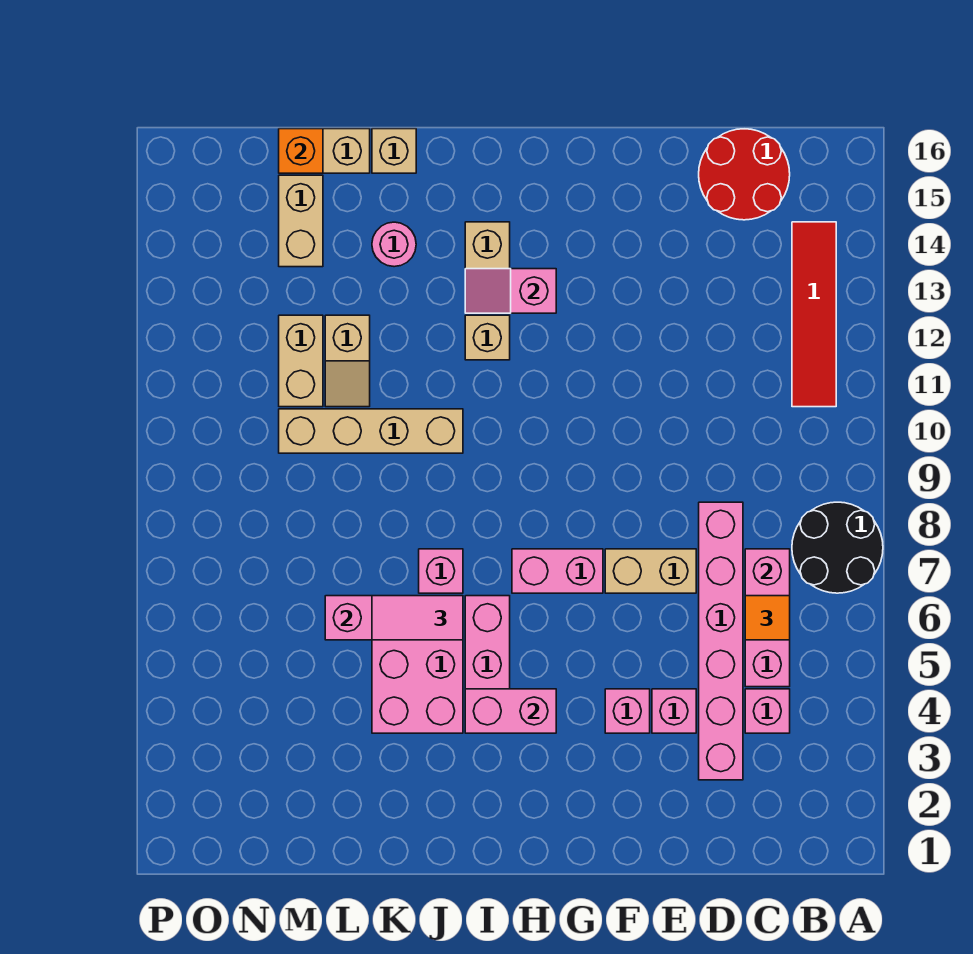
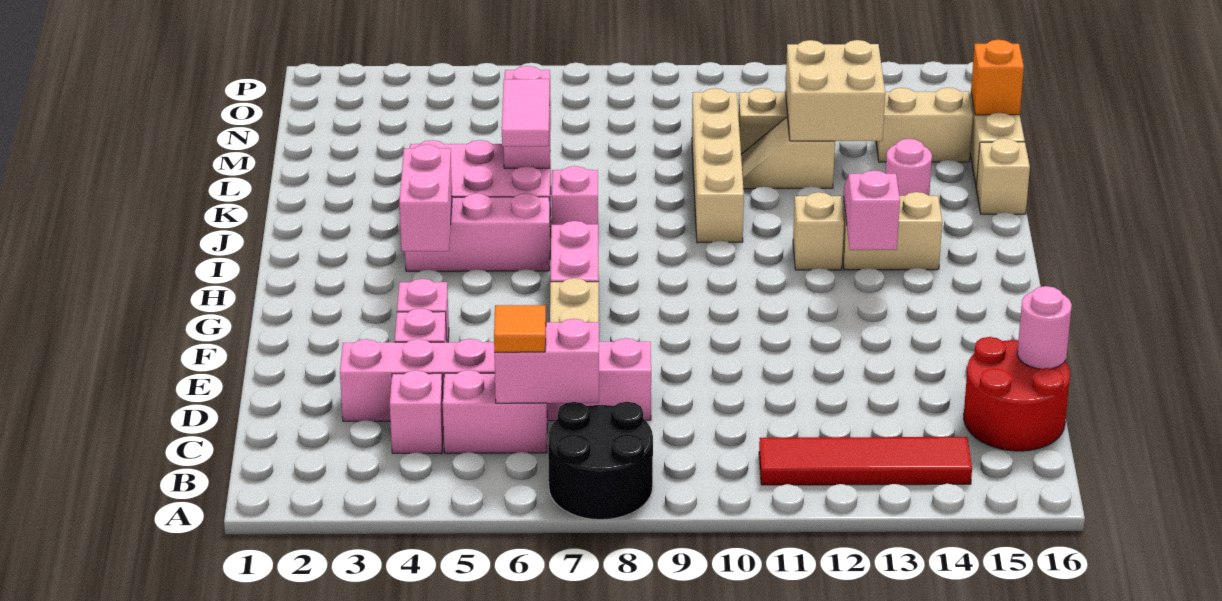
none -> pink 1x1 round brick [1017,286,1072,369]
none -> tan 2x2 brick [785,40,885,141]

